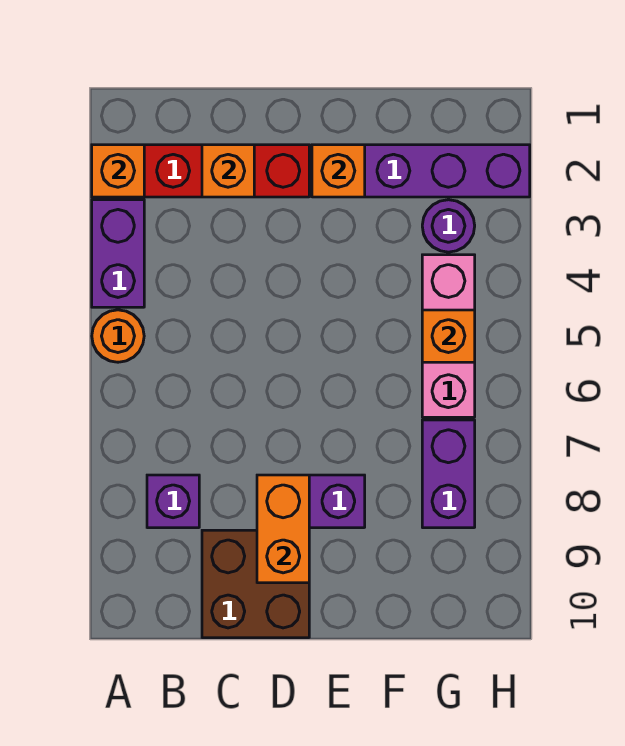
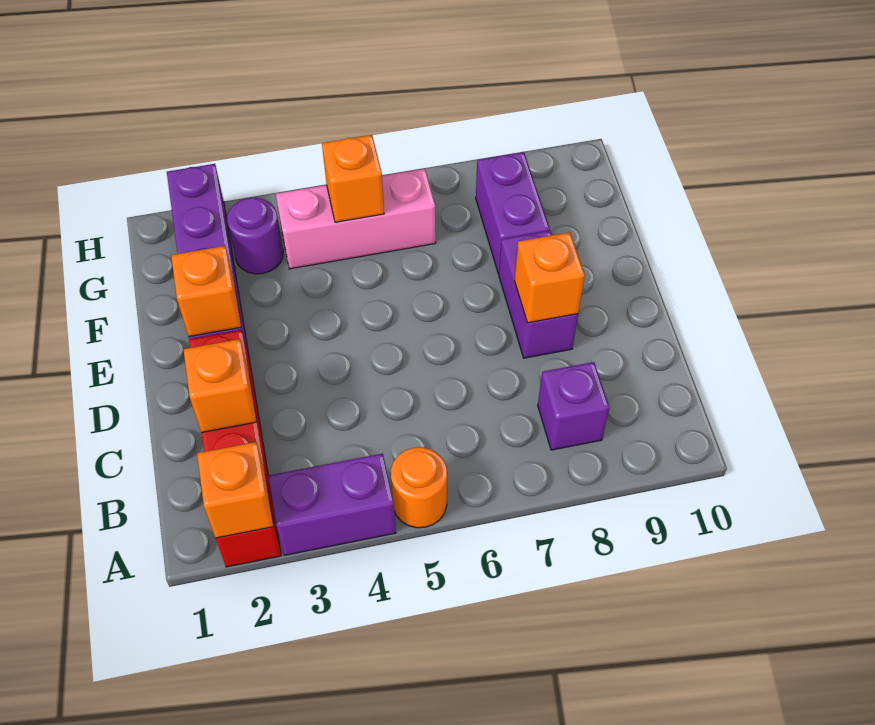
brown 2x2 brick [202,530,309,638] -> none
orange 1x2 brick [257,475,309,583] -> orange 1x1 brick [515,232,585,323]
purple 1x2 brick [422,420,475,528] -> purple 1x2 brick turned to [476,152,550,274]

